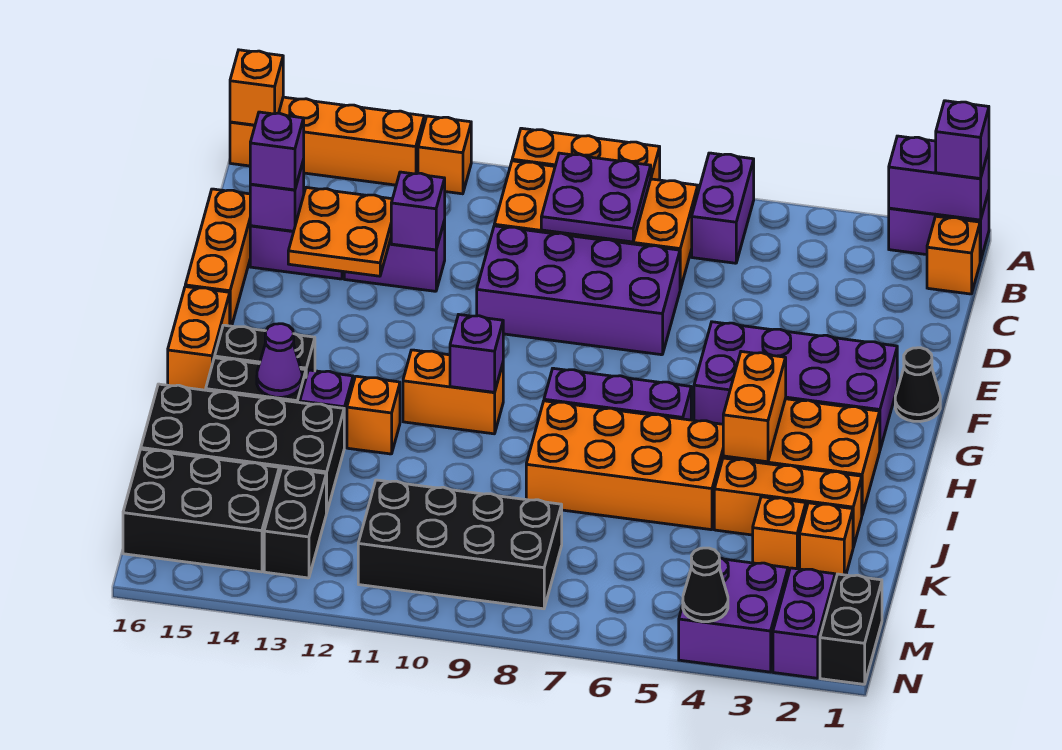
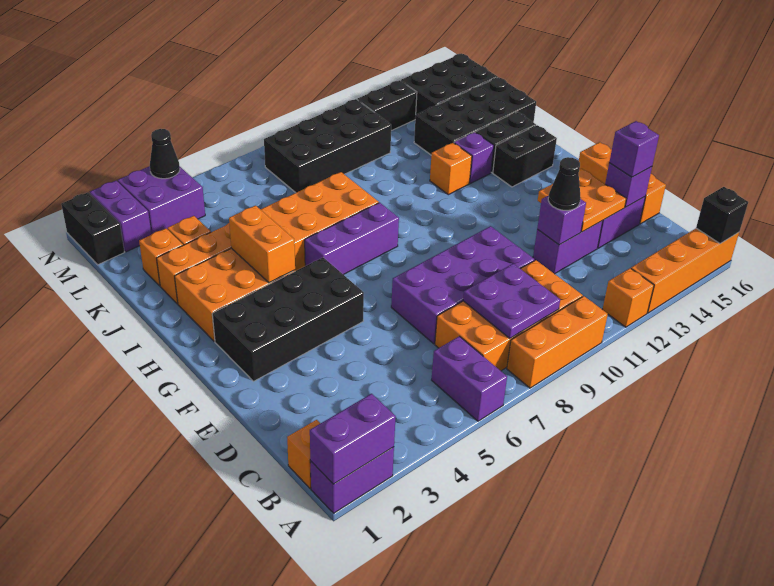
purple 1x1 brick [936,101,989,179] -> none
orange 1x1 brick [230,50,283,125] -> black 1x1 brick [696,187,748,244]
black 1x1 cone [895,348,940,421] -> black 1x1 cone moved to [548,157,581,210]
purple 2x4 brick [694,322,897,449] -> black 2x4 brick [212,257,364,381]
orange 1x2 brick [168,287,230,390] -> none
orange 1x2 brick [403,350,503,434] -> none
purple 1x1 brick [450,314,503,392] -> none
purple 1x1 cone [257,324,302,397] -> none
black 1x2 brick [264,468,326,578] -> black 1x2 brick turned to [357,80,417,131]

